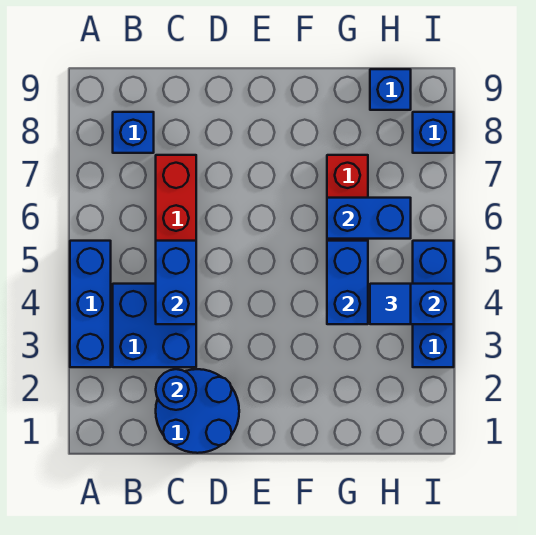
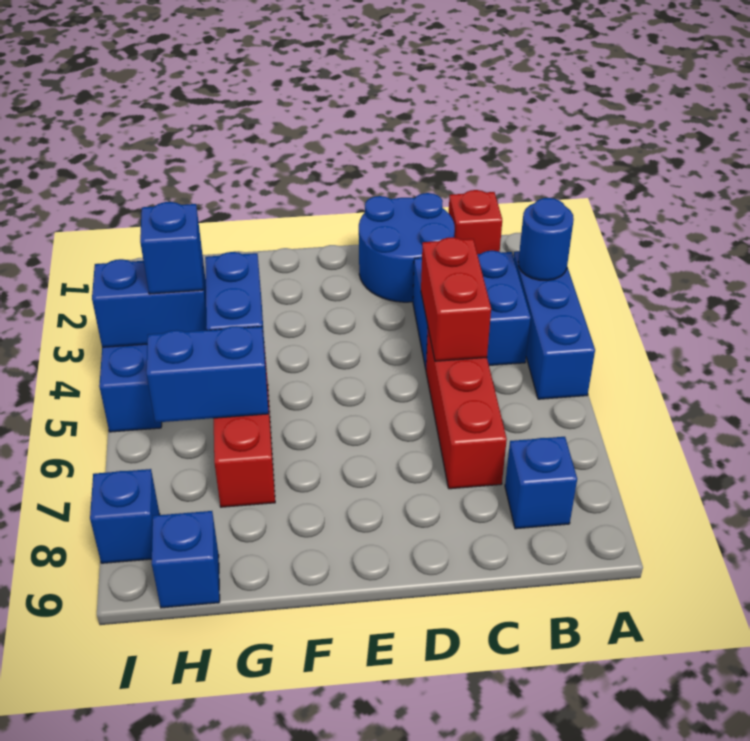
none -> red 1x1 brick [449,190,502,254]
blue 1x1 round brick [156,369,196,410] -> blue 1x1 round brick moved to [518,198,574,281]
blue 1x2 brick [156,241,196,324] -> red 1x2 brick [421,237,491,361]
blue 1x1 tile [370,284,411,324] -> blue 1x1 brick [140,202,203,294]

